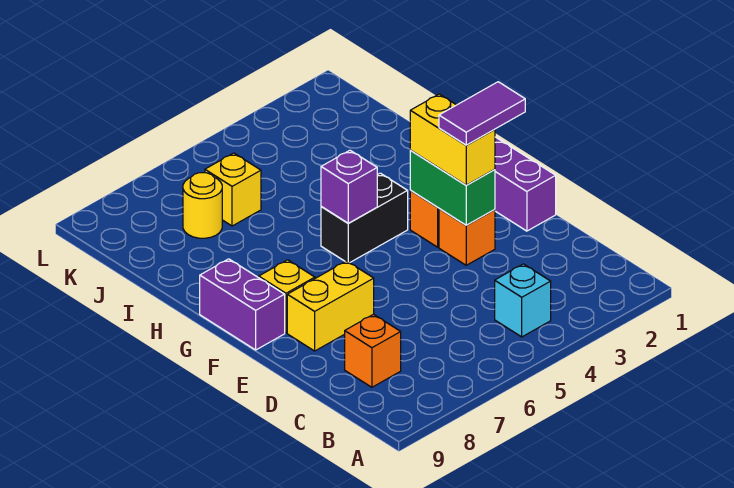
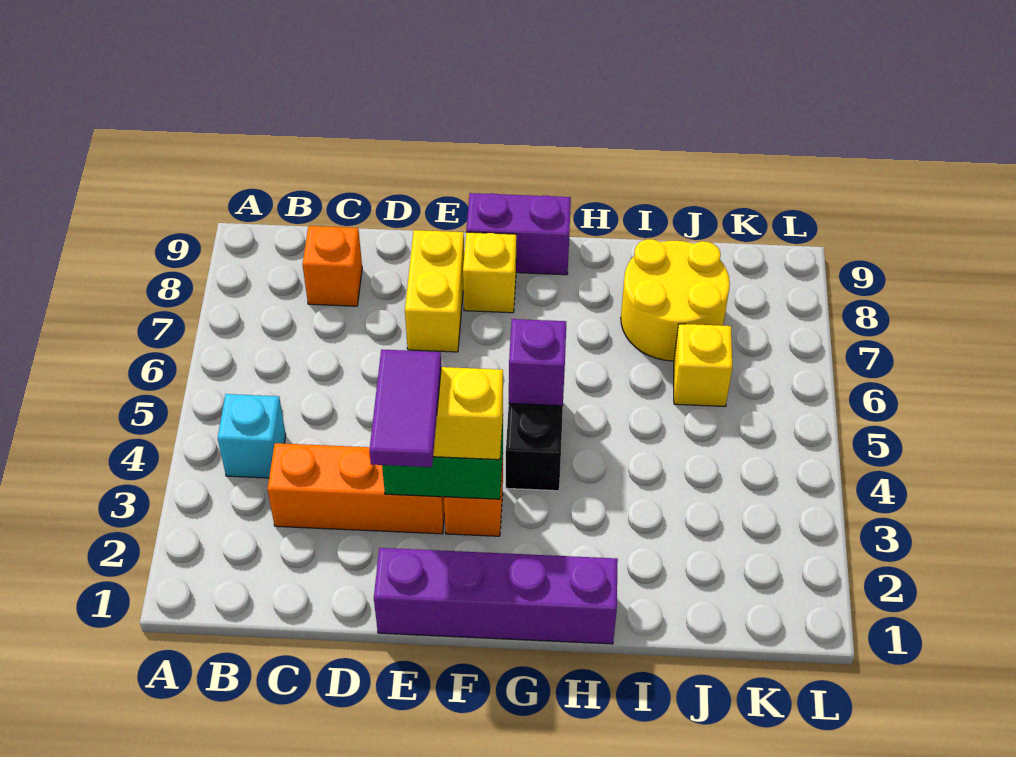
orange 1x1 brick [439,209,495,265] -> orange 1x3 brick [267,443,445,534]
yellow 1x1 round brick [183,173,222,238] -> yellow 2x2 round brick [621,239,730,361]

